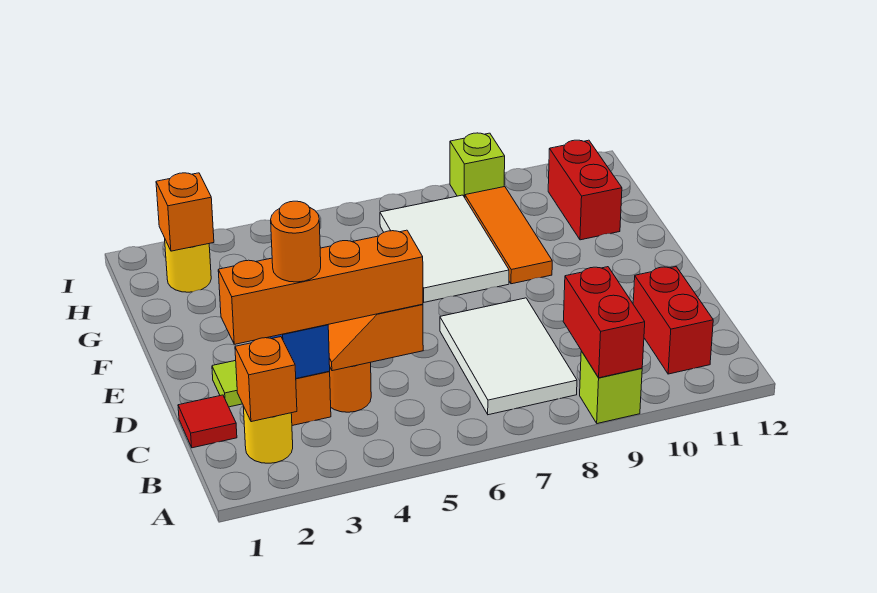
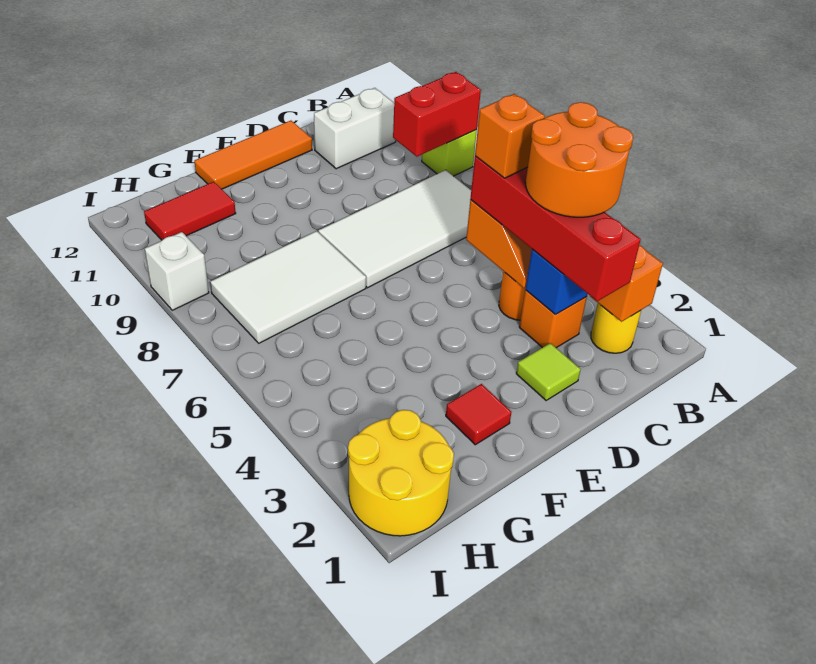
white 2x3 tile [440,298,577,415] -> white 2x4 tile [318,170,471,288]
red 1x2 brick [633,267,713,374] -> white 1x2 brick [314,88,396,169]
red 1x1 tile [178,395,237,448] -> red 1x1 tile moved to [446,384,511,445]
orange 1x4 brick [218,230,423,344] -> red 1x4 brick [470,156,641,301]
orange 1x1 round brick [271,201,321,282] -> orange 2x2 round brick [526,102,633,217]
orange 1x3 tile [465,187,552,284] -> orange 1x3 tile moved to [194,121,312,189]
red 1x2 brick [548,140,622,240] -> red 1x2 tile [144,182,236,240]
yellow 1x1 round brick [165,240,211,292] -> yellow 2x2 round brick [348,410,454,536]
orange 1x1 brick [156,173,214,251] -> orange 1x1 brick moved to [475,94,545,178]
lime 1x1 brick [450,133,505,198] -> white 1x1 brick [145,232,209,310]

